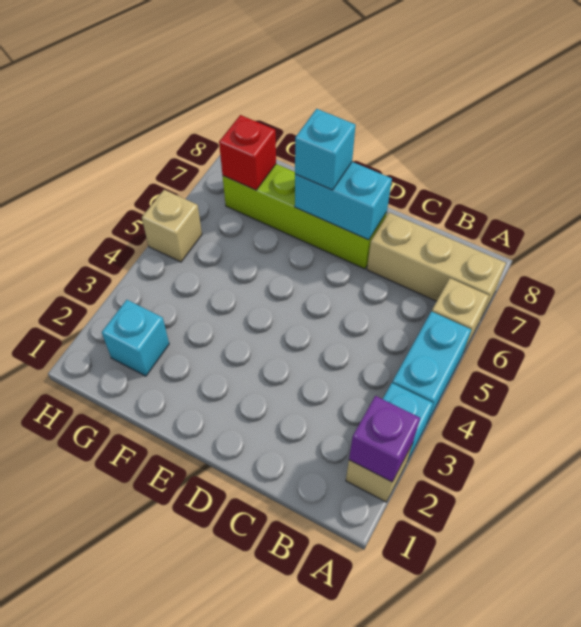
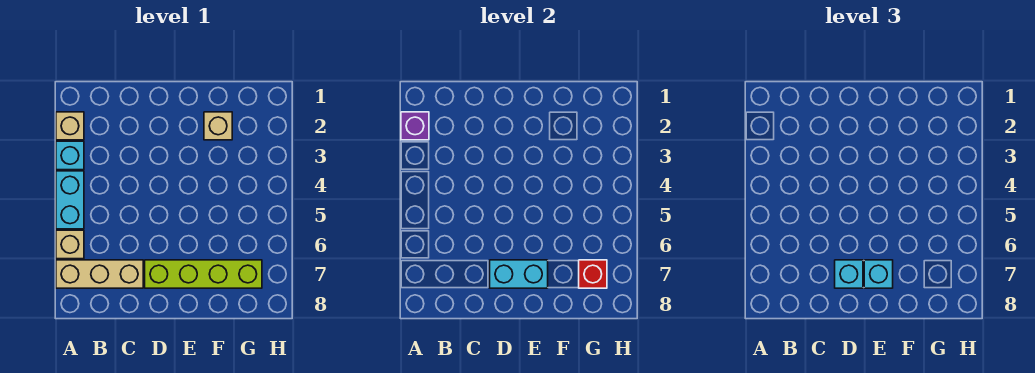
cyan 1x1 brick [102,300,169,376] -> cyan 1x1 brick moved to [835,260,863,288]
tan 1x1 brick [142,190,202,262] -> tan 1x1 brick moved to [204,112,232,140]

